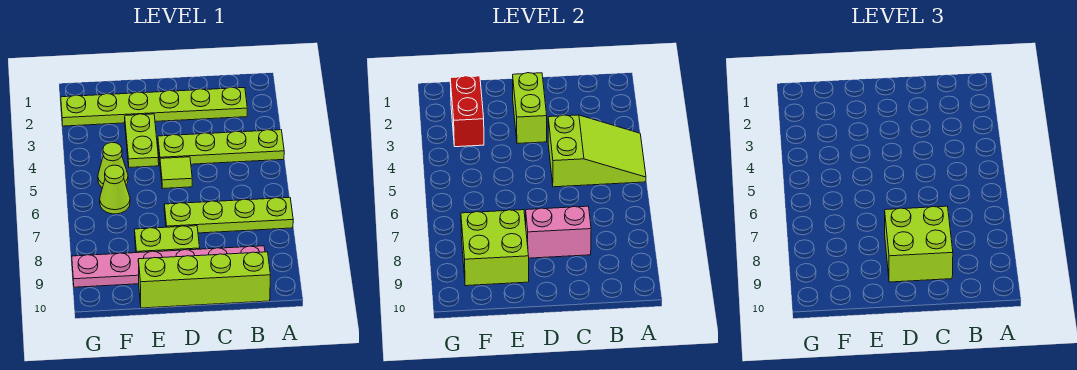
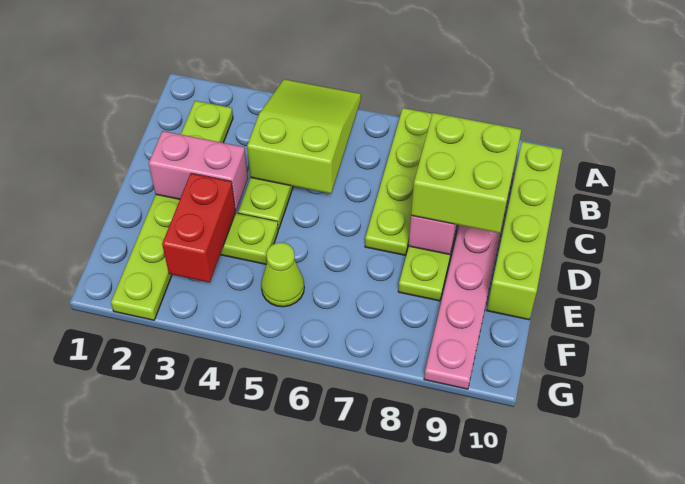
lime 1x2 brick [513,73,547,144] -> pink 1x2 brick [149,131,248,211]
lime 1x1 tile [160,157,192,189] -> none
lime 2x2 brick [461,210,529,286] -> none
red 1x2 brick [450,76,484,147] -> red 1x2 brick turned to [162,173,236,283]
lime 1x1 cone [100,165,130,214] -> none

